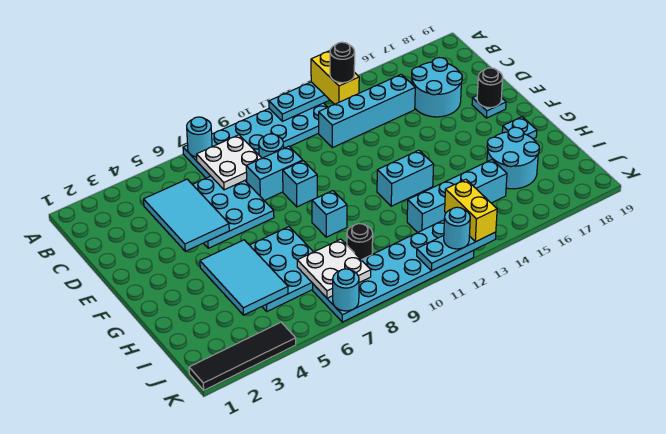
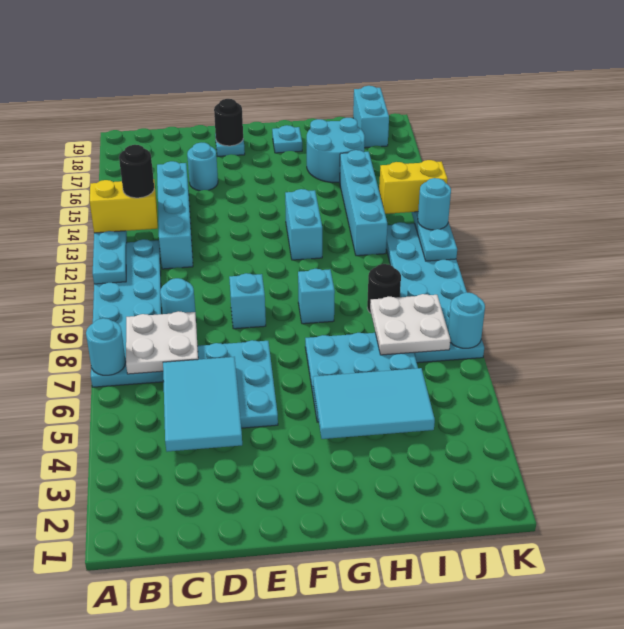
cyan 2x3 tile [144,179,229,251] -> cyan 2x3 tile turned to [163,357,242,452]
cyan 2x2 round brick [412,58,462,117] -> cyan 1x1 round brick [187,143,218,191]
cyan 1x2 brick [246,146,303,200] -> cyan 1x2 brick moved to [353,86,389,148]
black 1x4 tile [189,322,296,390] -> none

